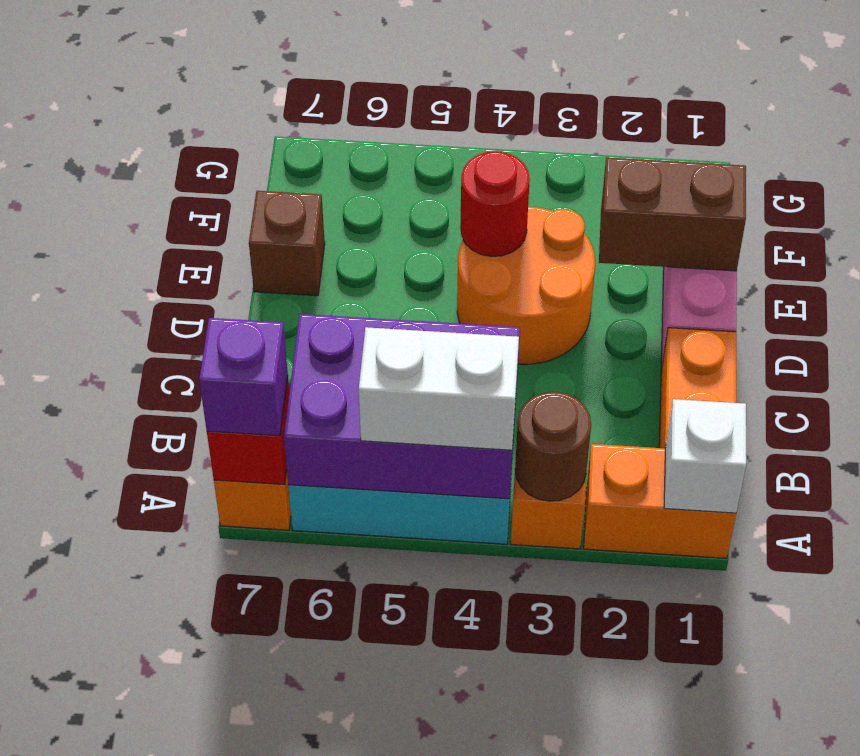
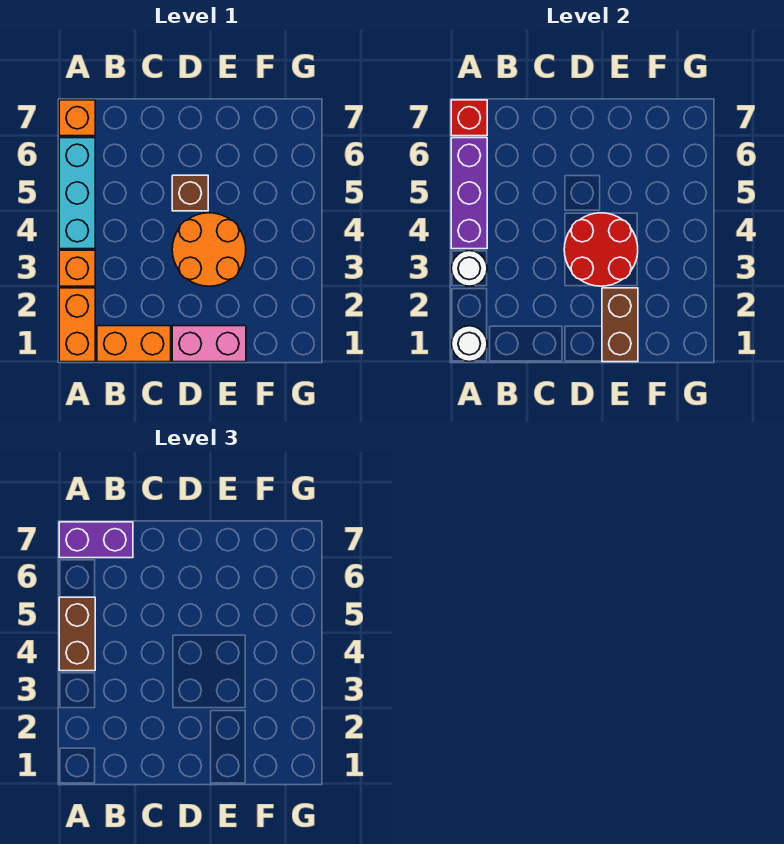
white 1x1 brick [664,399,746,513] -> white 1x1 round brick [451,326,487,362]
brown 1x1 round brick [515,392,591,501] -> white 1x1 round brick [451,251,487,286]
purple 2x3 brick [284,314,520,499] -> purple 1x3 brick [451,138,487,249]
white 1x2 brick [359,327,519,450] -> brown 1x2 brick [59,597,95,671]
purple 1x1 brick [199,318,288,436] -> purple 1x2 brick [59,522,133,558]
red 1x1 round brick [460,151,530,256] -> red 2x2 round brick [564,213,638,286]
brown 1x1 brick [249,191,325,296] -> brown 1x1 brick moved to [172,175,208,211]

